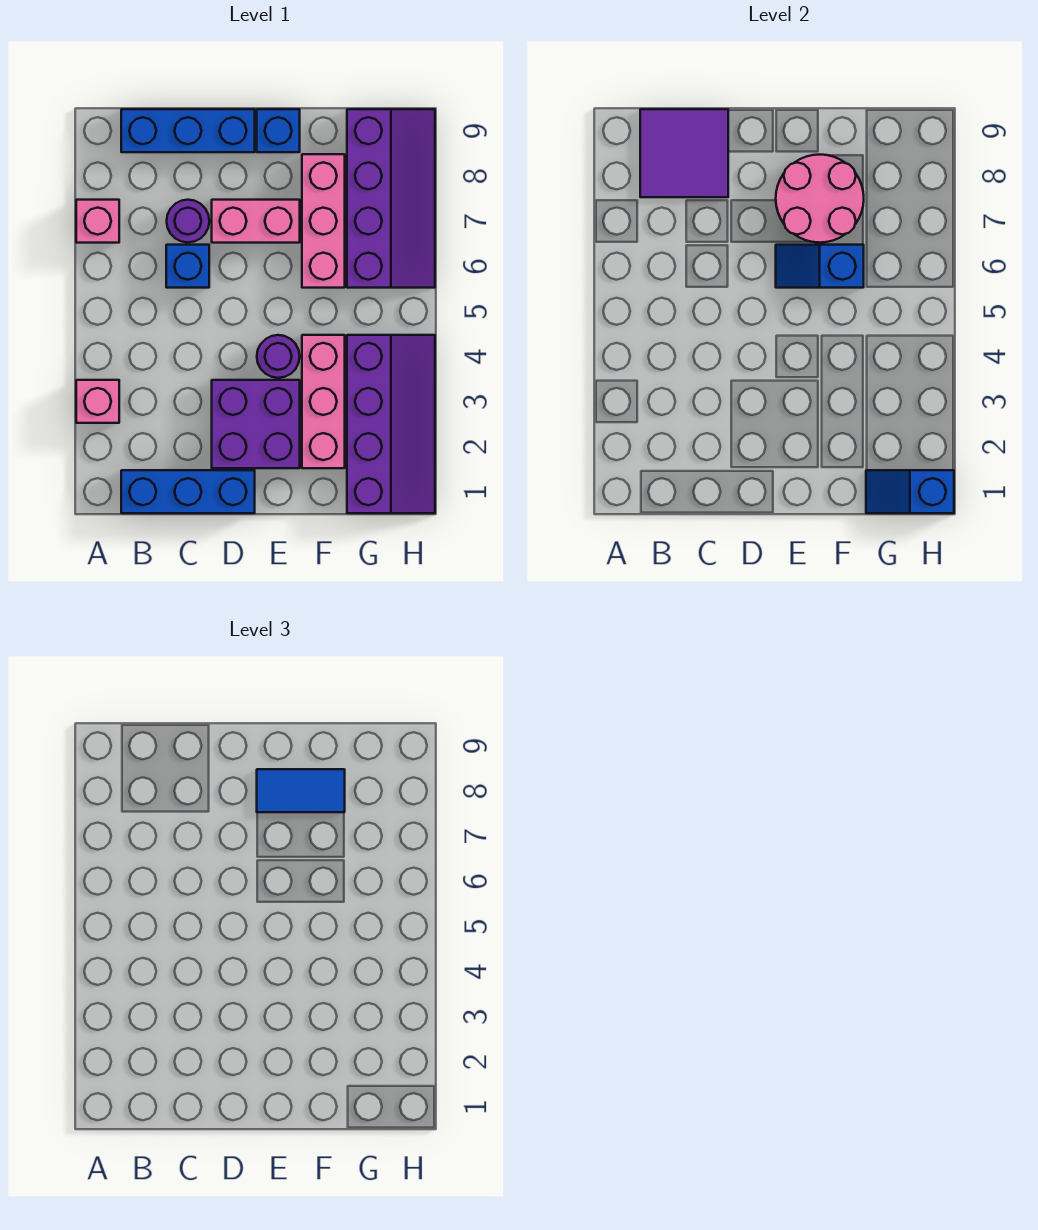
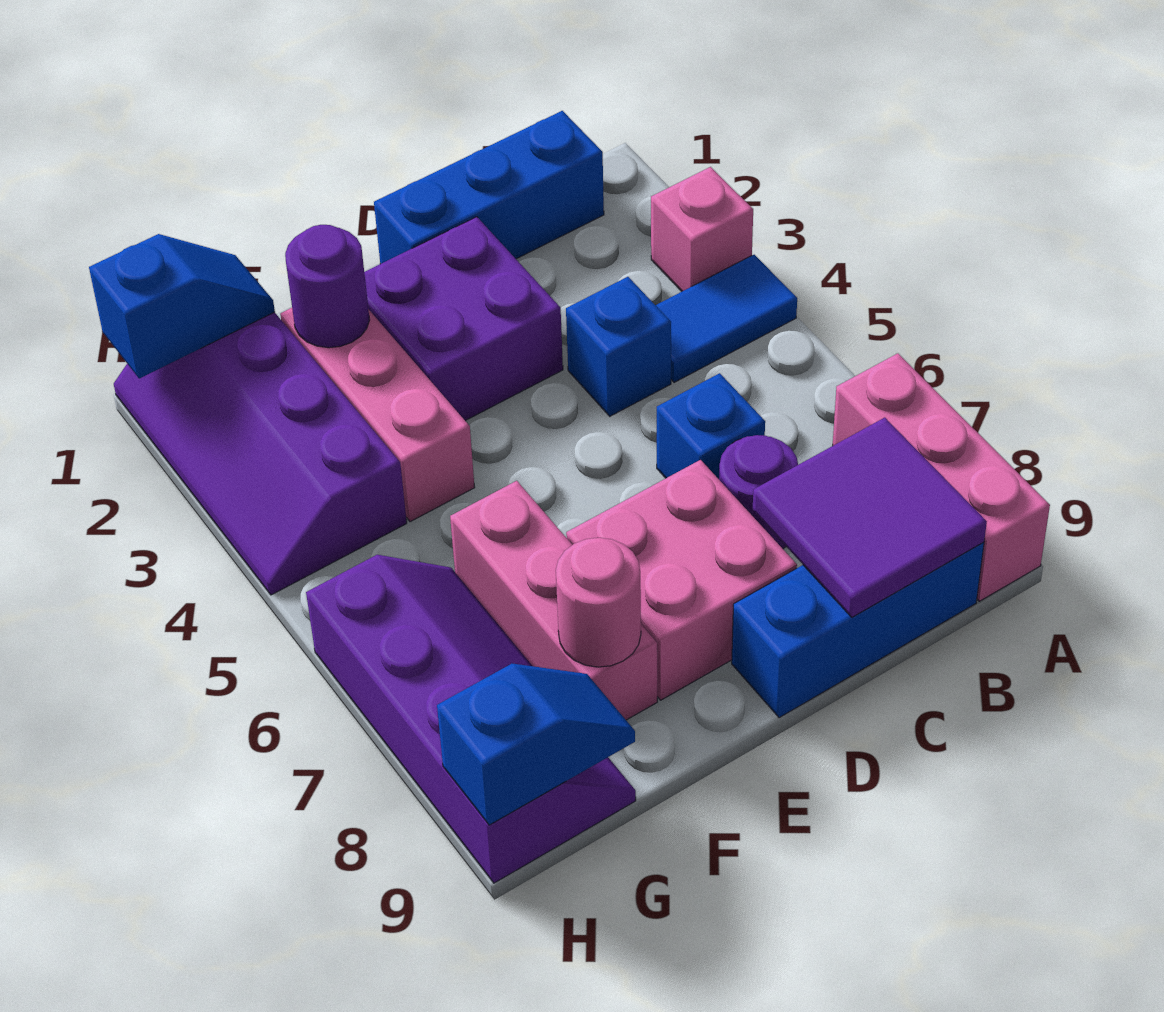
pink 1x1 brick [76,200,119,243] -> pink 1x3 brick [833,353,1050,601]
pink 1x2 brick [212,200,300,243] -> pink 2x2 brick [566,460,797,700]
purple 1x1 round brick [257,335,300,378] -> purple 1x1 round brick moved to [285,225,370,348]
blue 1x2 slope [776,245,864,288] -> blue 1x2 slope moved to [437,664,635,825]
pink 2x2 round brick [776,155,864,243] -> pink 1x1 round brick [556,538,641,667]
blue 1x2 tile [257,769,345,812] -> blue 1x2 tile moved to [656,255,797,382]
blue 1x1 brick [257,109,300,152] -> blue 1x1 brick moved to [566,277,671,416]
purple 2x4 slope [347,109,435,288] -> purple 2x4 slope turned to [306,555,636,883]

